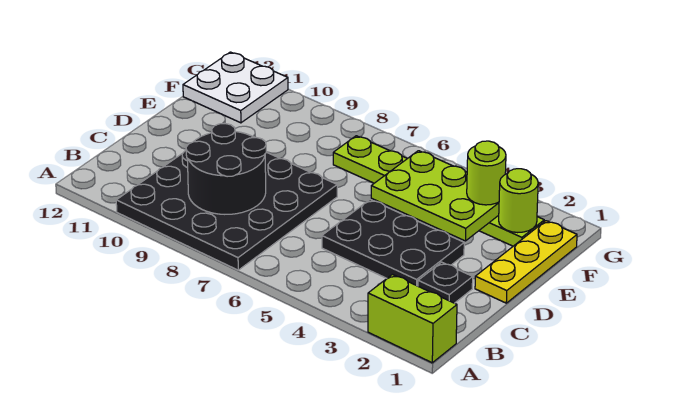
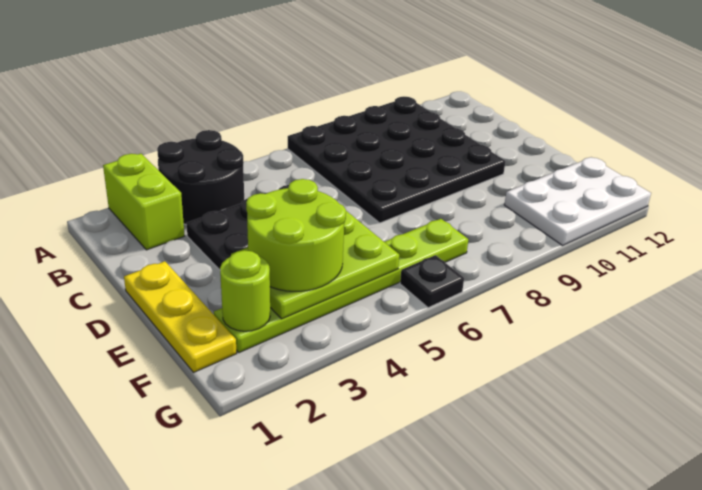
lime 1x2 brick [368,274,457,363] -> lime 1x2 brick turned to [103,154,185,250]
black 2x2 round brick [186,124,266,214] -> black 2x2 round brick moved to [157,130,244,225]
black 1x1 plate [418,262,473,303] -> black 1x1 plate moved to [400,255,464,308]
lime 1x1 round brick [467,141,506,205] -> lime 2x2 round brick [246,179,346,291]
white 2x2 plate [183,52,288,123] -> white 2x3 plate [504,157,651,245]

